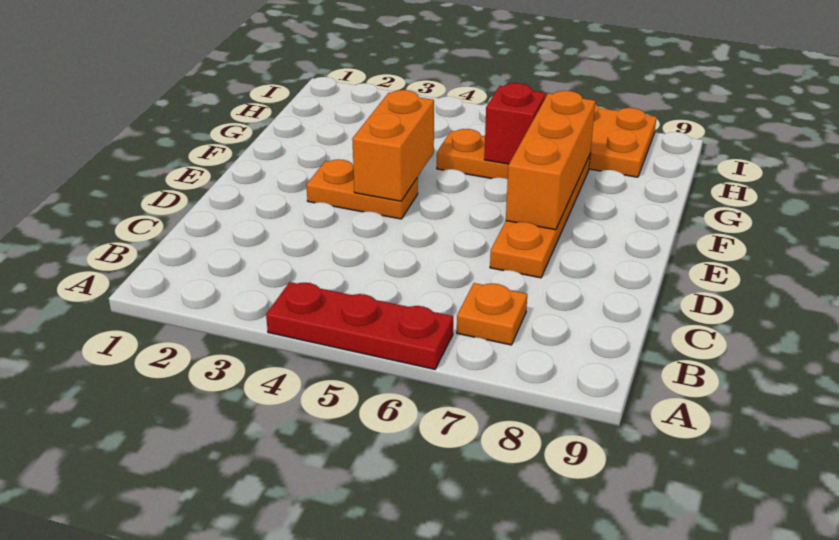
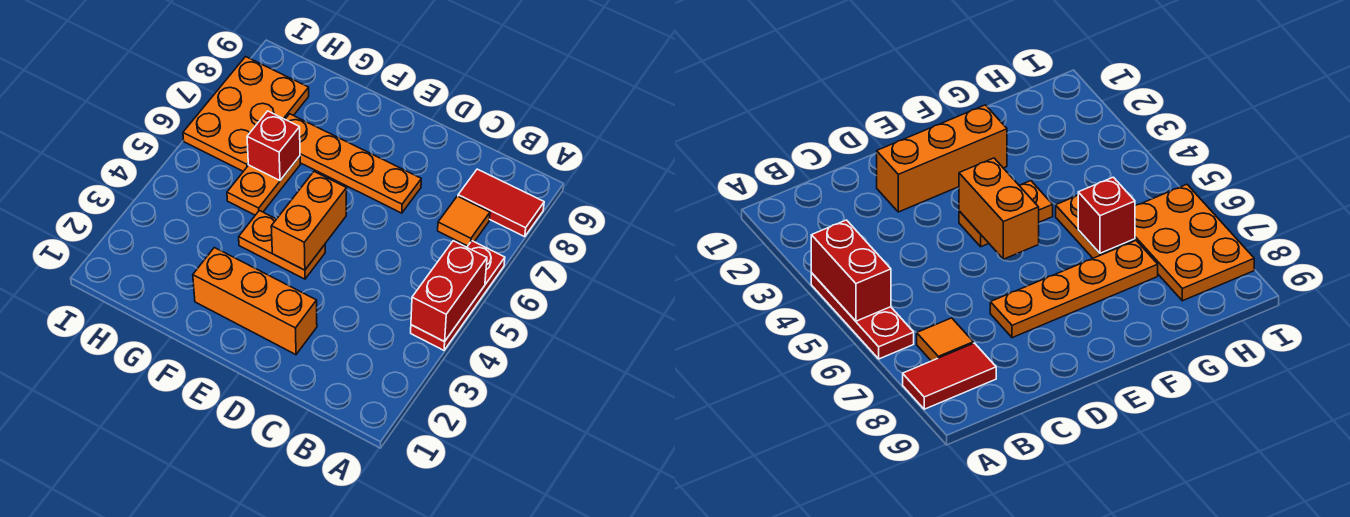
none -> red 1x2 brick [411,241,487,342]
none -> red 1x2 tile [458,169,544,237]
orange 1x1 plate [457,283,527,345] -> orange 1x1 tile [438,196,490,246]
orange 1x2 plate [306,159,418,219] -> orange 1x2 plate turned to [239,210,325,279]
orange 1x2 brick [352,90,434,201] -> orange 1x2 brick turned to [271,172,347,270]
orange 1x3 brick [506,91,595,230] -> orange 1x3 brick moved to [193,248,317,355]

